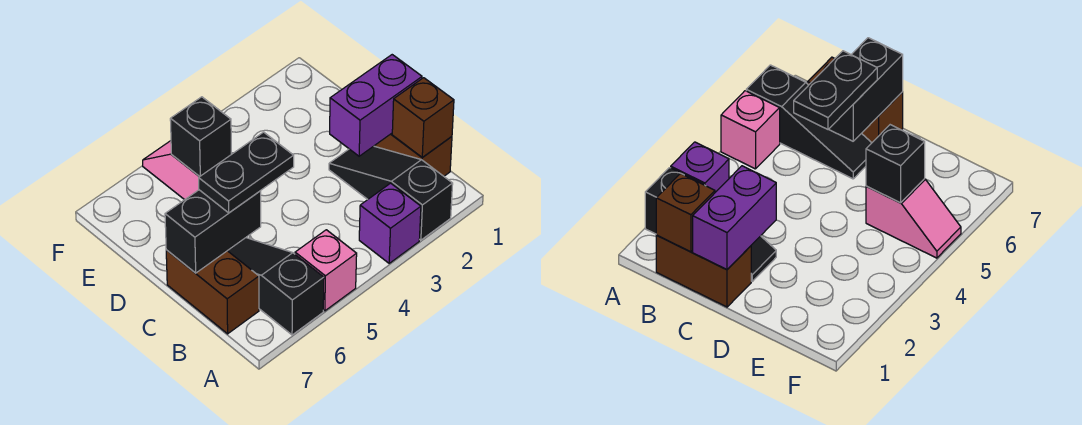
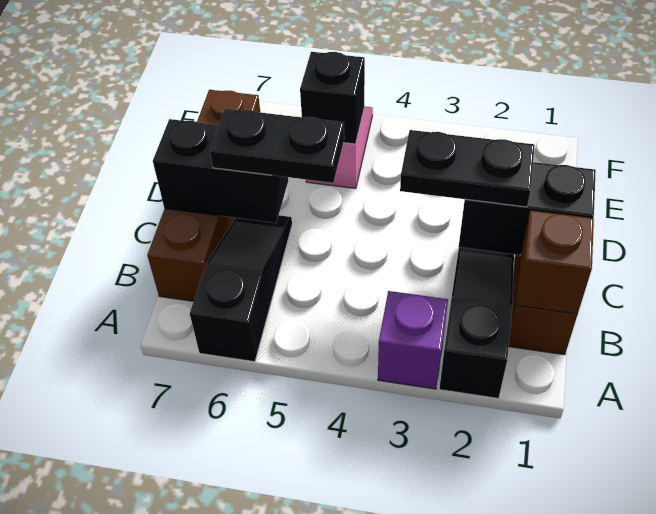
pink 1x1 brick [295,230,357,311] -> none
brown 1x2 brick [166,250,259,334] -> brown 1x4 brick [147,90,260,301]
purple 1x2 brick [330,55,422,156] -> black 1x2 brick [459,162,596,255]
none -> black 1x2 plate [400,130,535,207]

